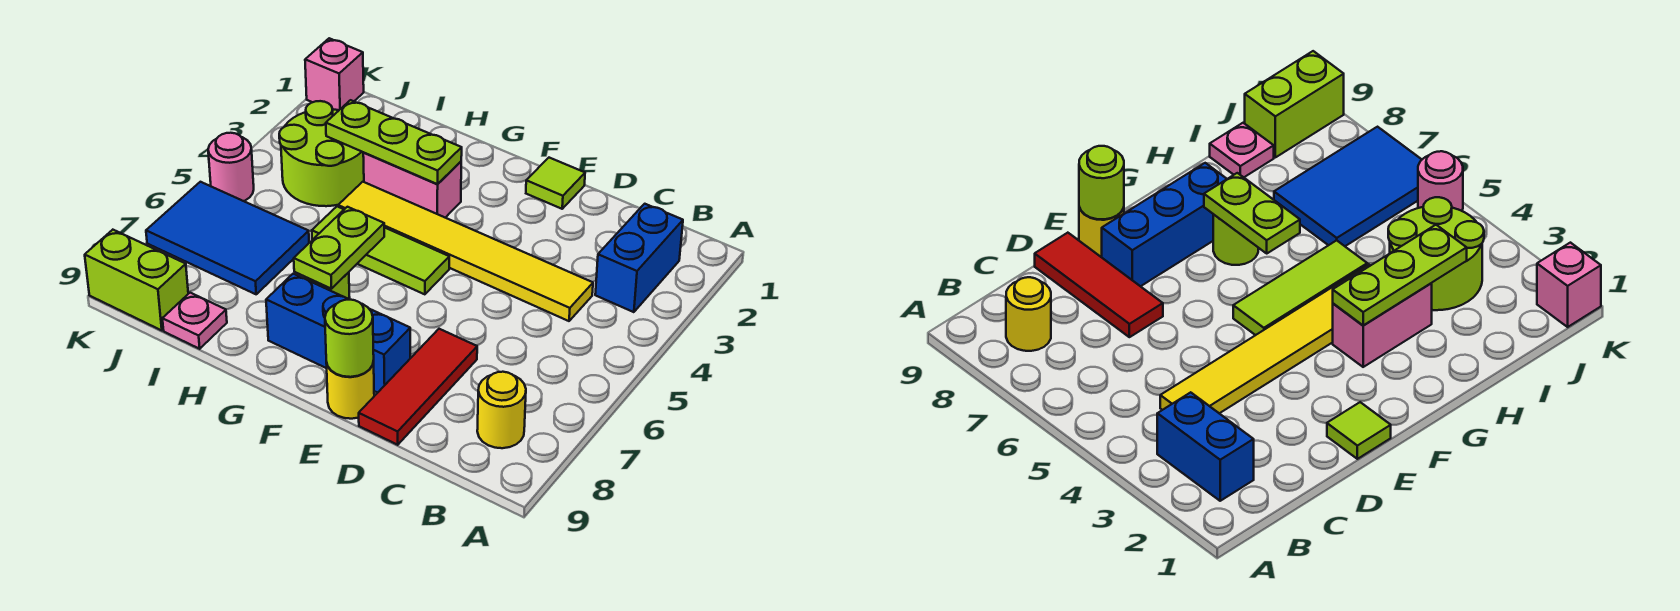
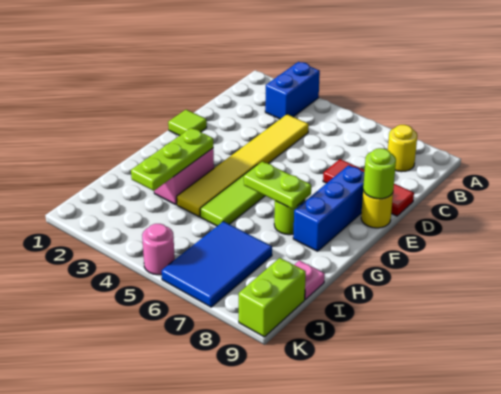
blue 1x2 brick [595,204,683,312] -> blue 1x2 brick turned to [265,62,320,119]
lime 2x2 round brick [279,101,364,206] -> none
pink 1x1 brick [305,38,364,110] -> none

